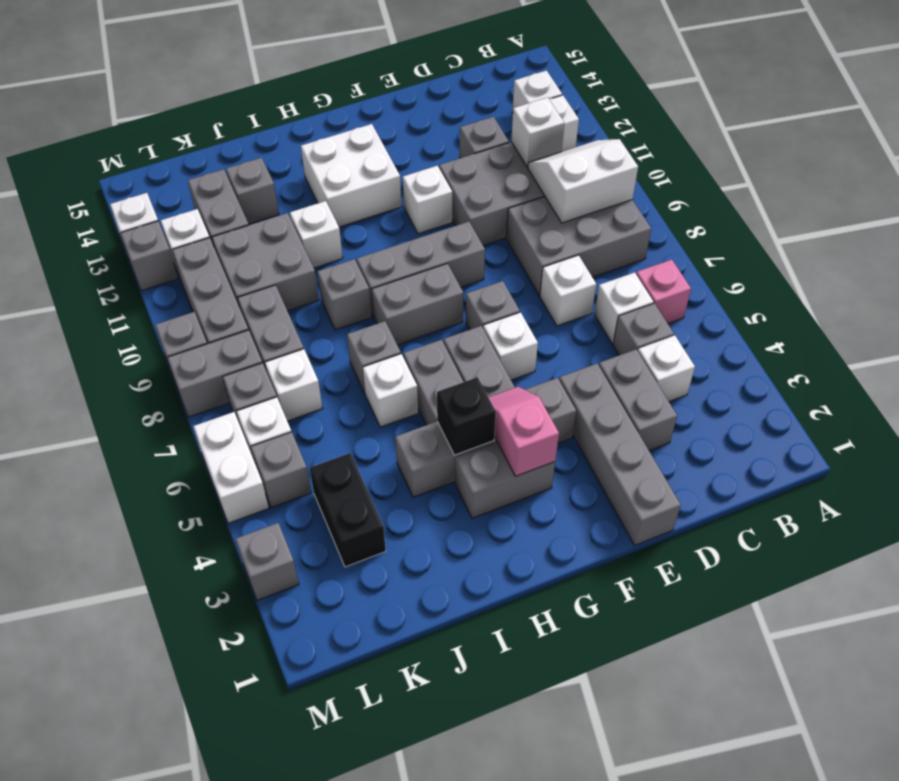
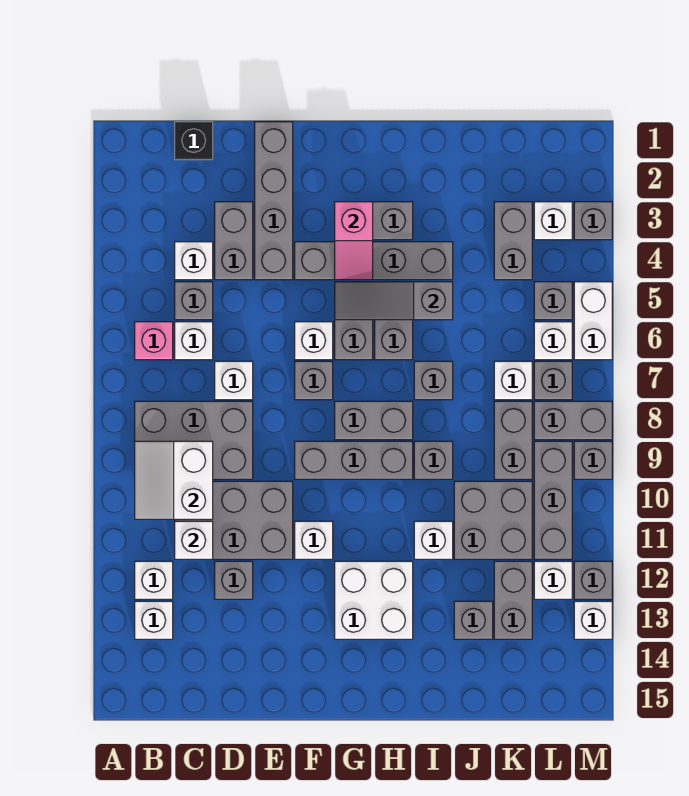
white 2x2 slope [528,139,638,223] -> white 2x2 slope turned to [135,441,213,519]
none -> grey 1x3 slope [335,282,453,320]
black 1x1 brick [437,377,496,455] -> black 1x1 brick moved to [175,122,213,160]
white 1x1 brick [363,354,418,427] -> white 1x1 brick moved to [534,202,572,240]
black 1x2 brick [310,453,386,567] -> grey 1x2 brick [494,202,532,280]

